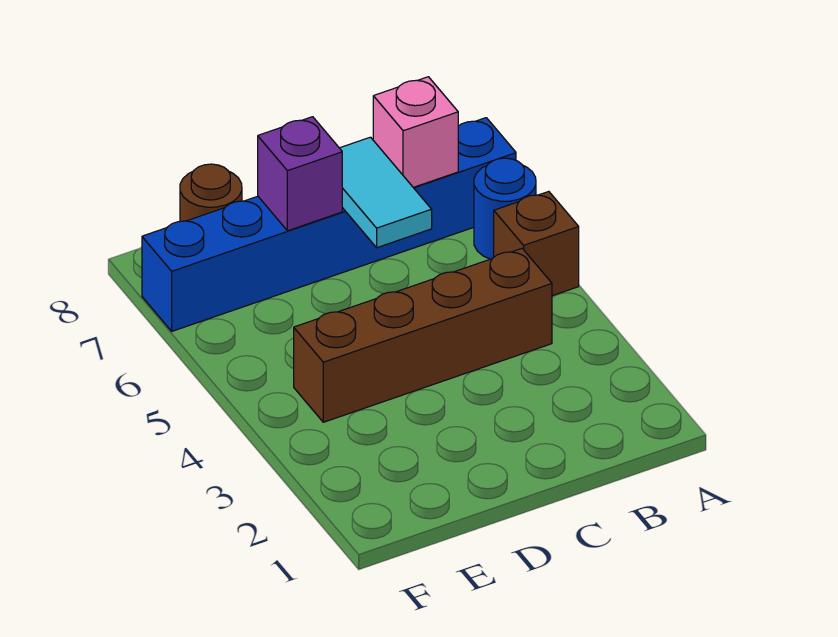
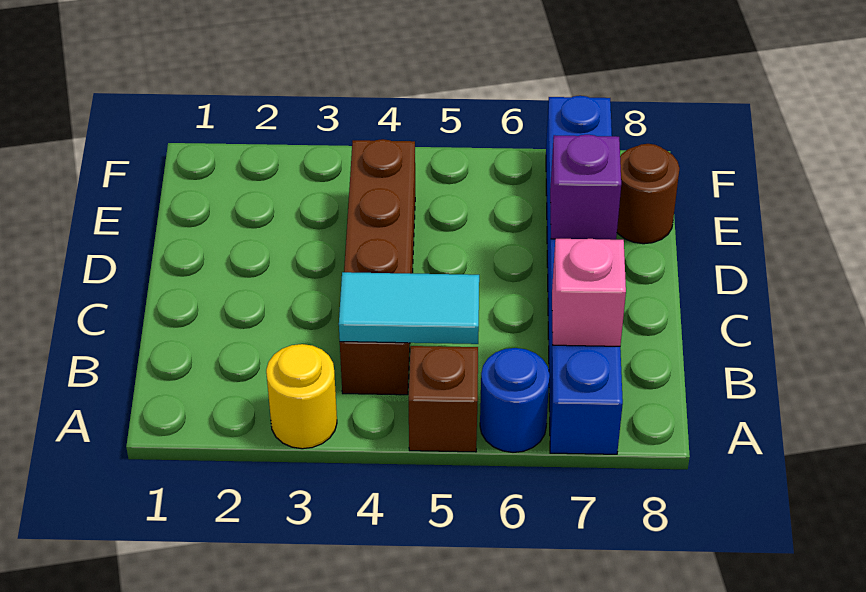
none -> yellow 1x1 round brick [266,344,337,449]
cyan 1x2 tile [340,137,432,248] -> cyan 1x2 tile moved to [339,272,479,344]

